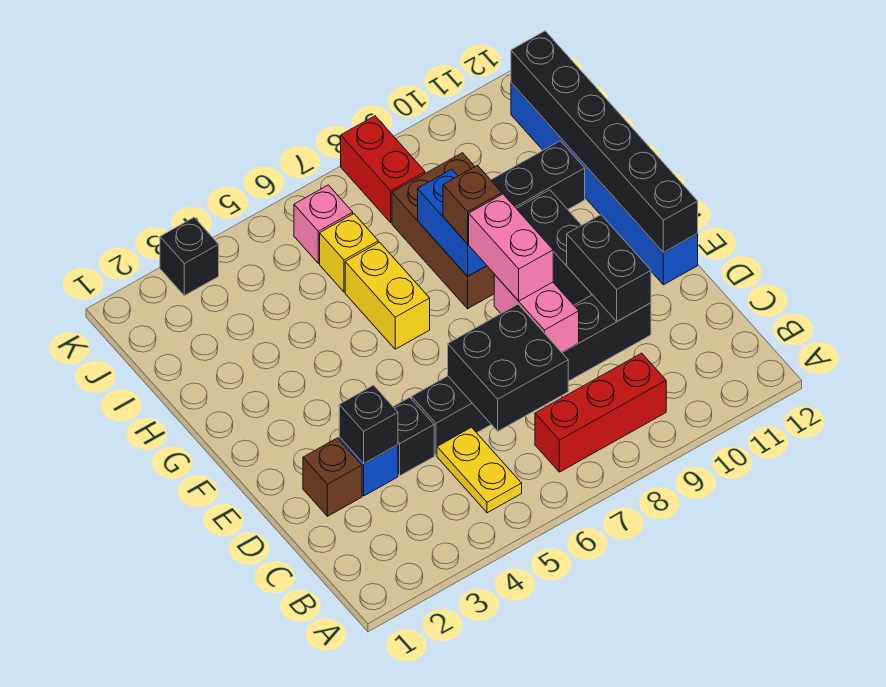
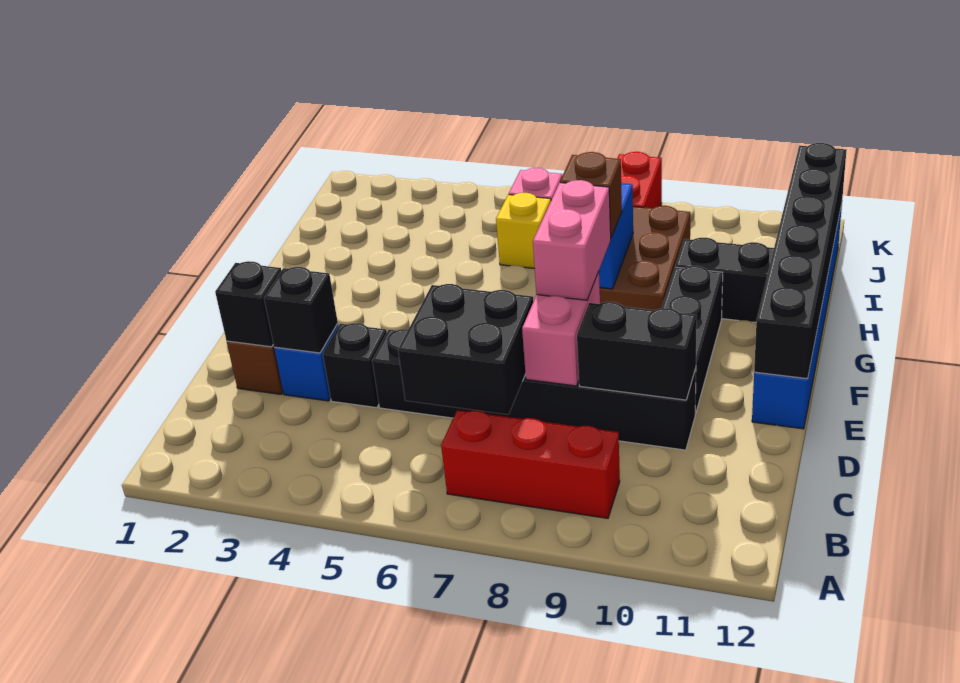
yellow 1x2 plate [437,427,522,513] -> none
black 1x2 brick [567,215,651,321] -> black 1x2 brick turned to [577,302,697,400]
yellow 1x2 brick [345,242,430,349] -> none
black 1x1 brick [160,217,219,296] -> black 1x1 brick moved to [215,261,281,347]

